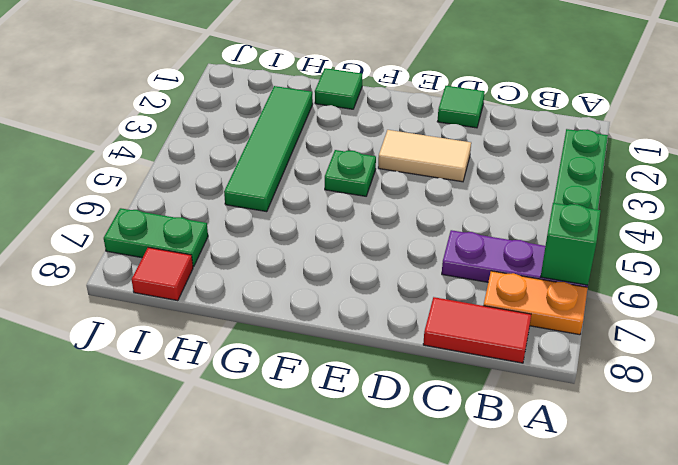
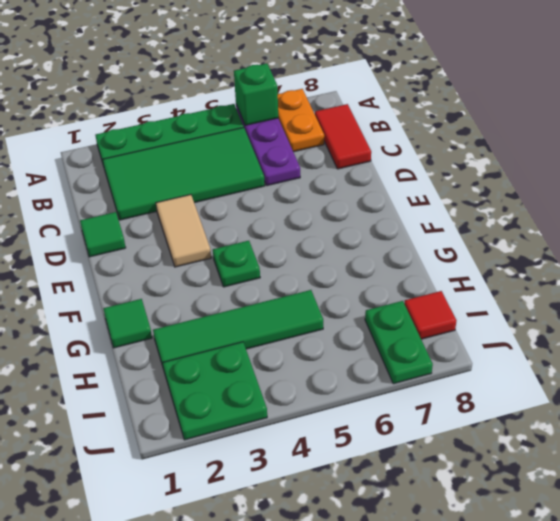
none -> green 2x4 tile [103,127,265,220]
none -> green 2x2 plate [163,342,267,440]

